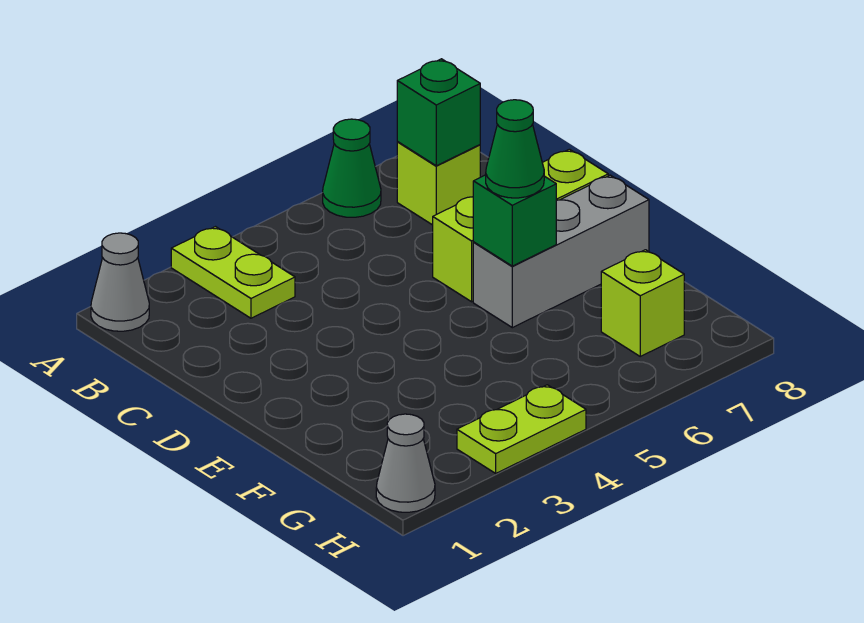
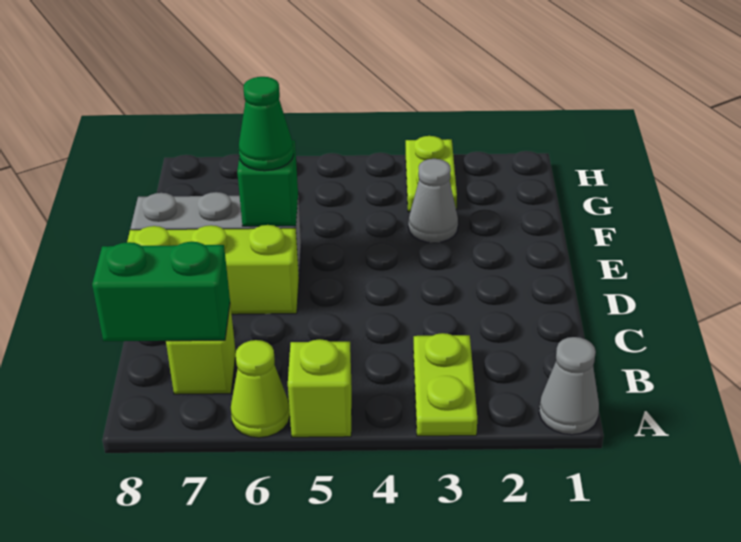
green 1x1 cone [323,119,381,217] -> lime 1x1 cone [231,340,290,438]
green 1x1 brick [397,59,480,166] -> green 1x2 brick [92,242,230,341]
lime 1x1 brick [601,250,684,356] -> lime 1x1 brick moved to [288,339,352,437]
grey 1x1 cone [376,414,435,512] -> grey 1x1 cone moved to [408,159,458,242]
lime 1x2 plate [457,385,586,473] -> lime 1x2 plate turned to [406,136,457,212]

